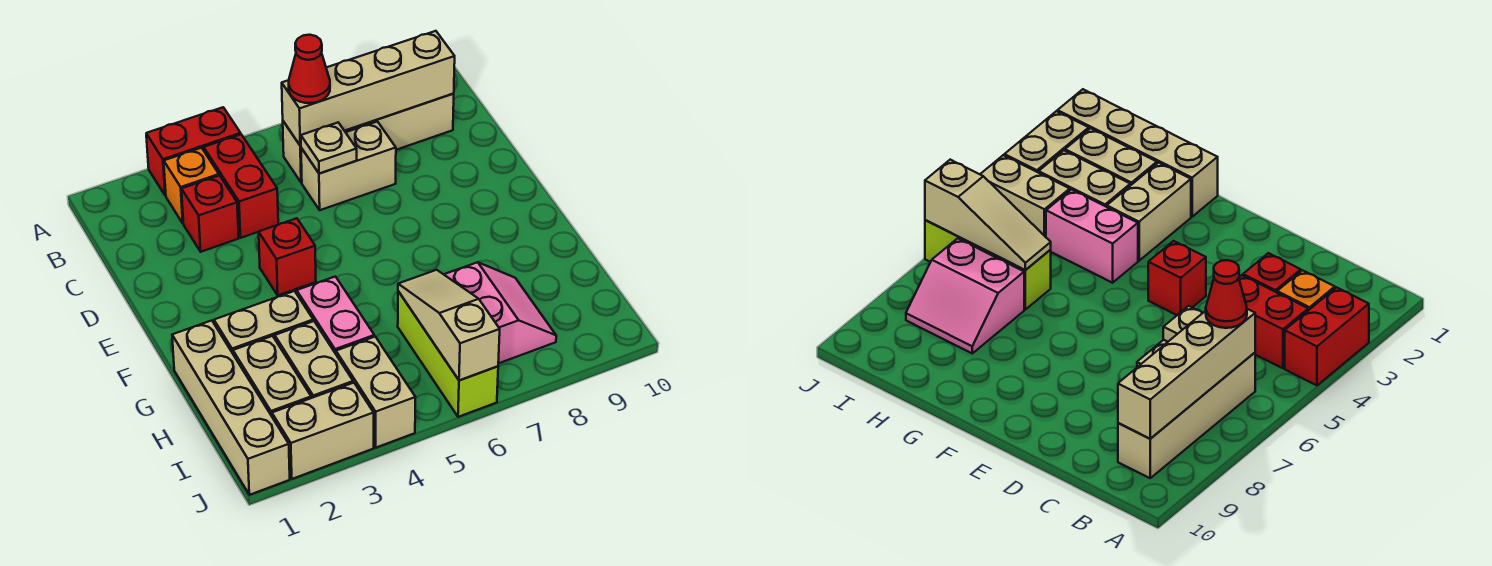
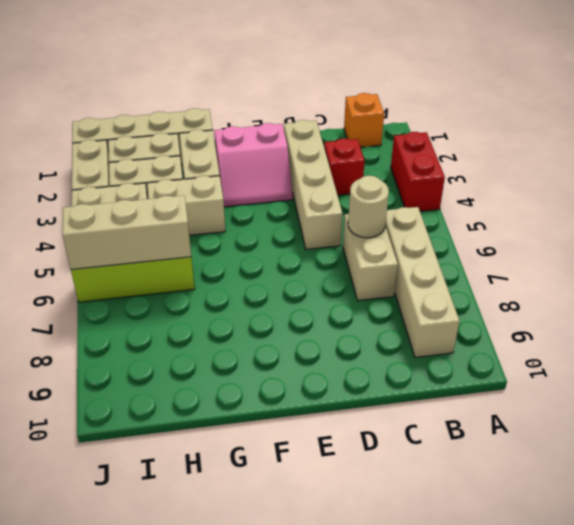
orange 1x1 brick [164,148,219,223] -> orange 1x1 brick moved to [344,93,384,147]
red 1x2 brick [204,135,278,238] -> none
tan 1x4 brick [282,31,455,146] -> tan 1x4 brick moved to [284,120,343,249]
red 1x1 cone [289,35,330,103] -> none
tan 1x1 plate [301,123,357,174] -> tan 1x1 round brick [348,176,389,238]
red 1x1 brick [259,218,316,295] -> none
pink 1x2 brick [297,277,374,354] -> tan 1x2 brick [147,176,225,235]
tan 1x3 slope [398,270,500,380] -> tan 1x3 brick [62,196,191,269]
pink 2x2 slope [444,262,556,363] -> pink 2x2 slope moved to [214,123,293,207]

